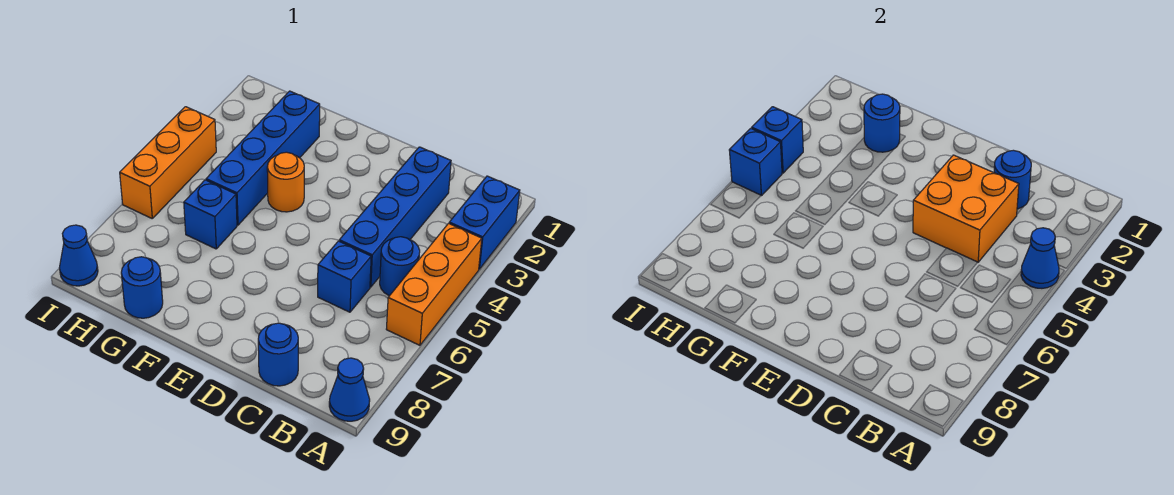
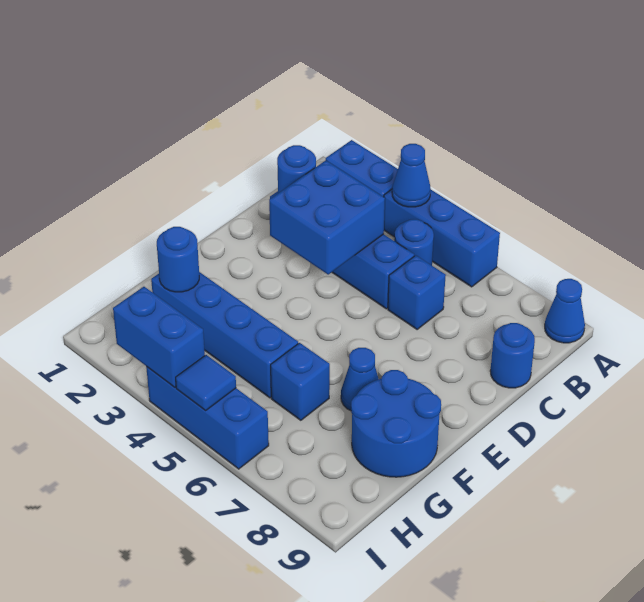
orange 1x3 brick [386,224,482,345] -> blue 1x3 brick [384,190,500,287]
orange 2x2 brick [913,155,1019,262] -> blue 2x2 brick [269,160,385,274]
orange 1x1 round brick [267,152,304,212] -> none
blue 1x1 round brick [121,257,163,318] -> blue 2x2 round brick [351,370,441,477]
orange 1x3 brick [120,107,216,218] -> blue 1x3 brick [146,367,269,469]
blue 1x1 brick [752,107,803,173] -> blue 1x2 brick [113,287,205,387]
blue 1x1 brick [729,128,782,196] -> blue 1x1 tile [176,355,236,411]
blue 1x1 cone [60,225,98,286] -> blue 1x1 cone moved to [341,348,379,411]

